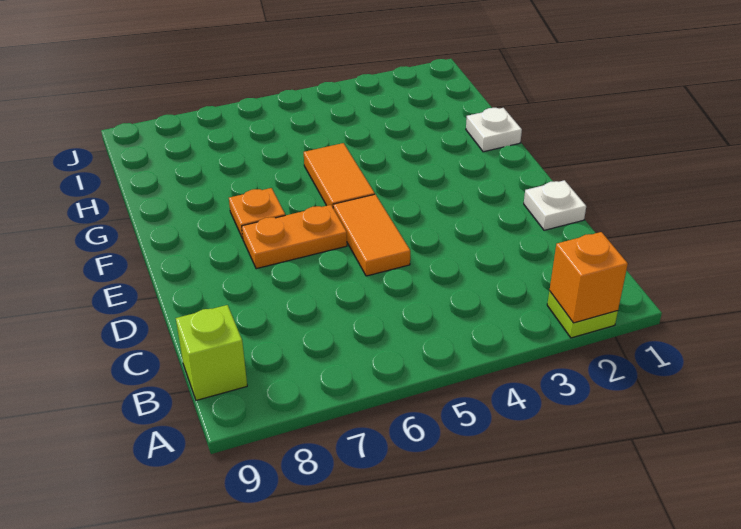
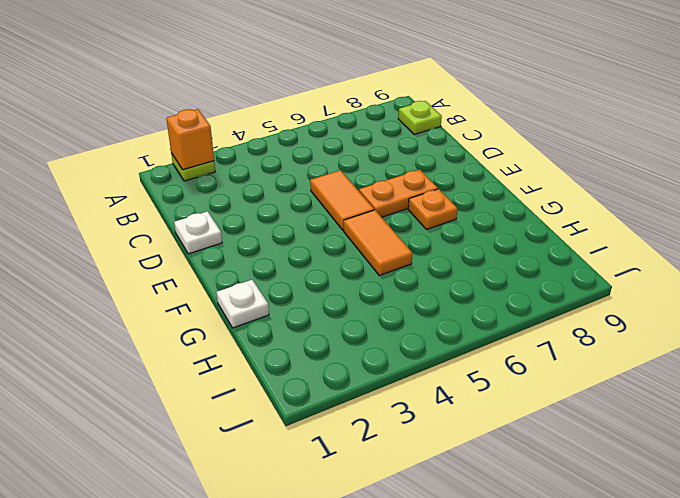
lime 1x1 brick [176,305,247,400] -> lime 1x1 plate [398,101,442,135]

